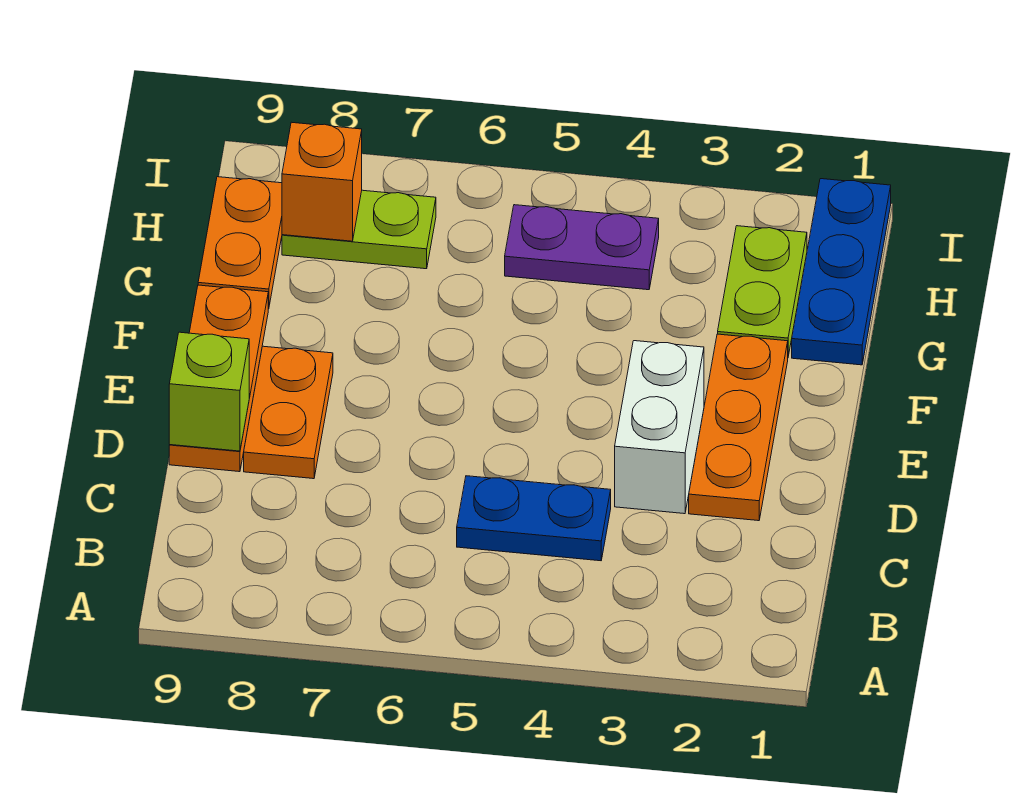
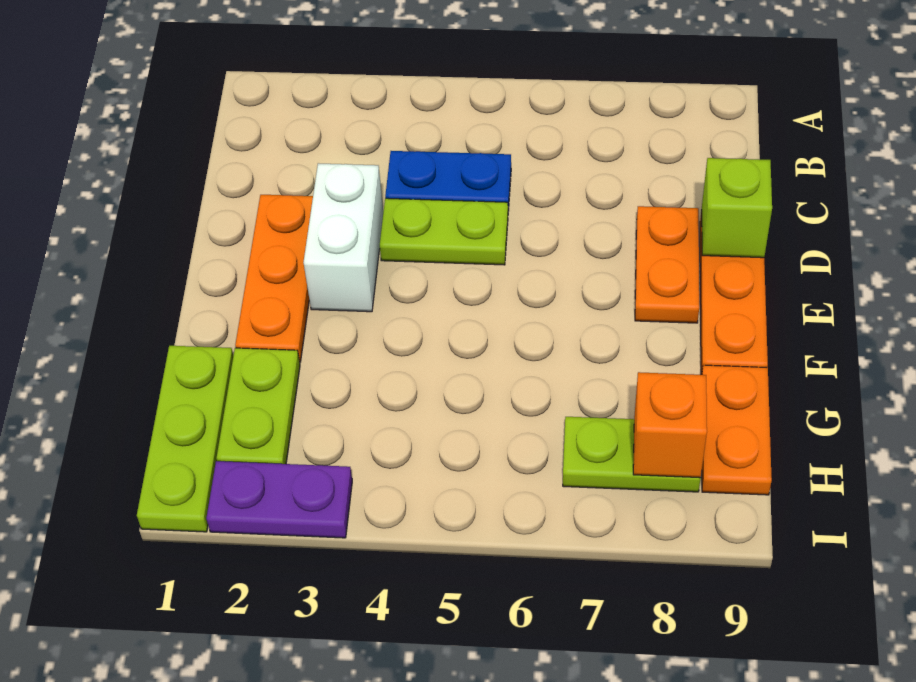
none -> lime 1x2 plate [380,198,508,265]
blue 1x3 plate [792,179,891,365] -> lime 1x3 plate [137,346,233,532]
purple 1x2 plate [505,205,659,290] -> purple 1x2 plate moved to [206,461,352,538]

